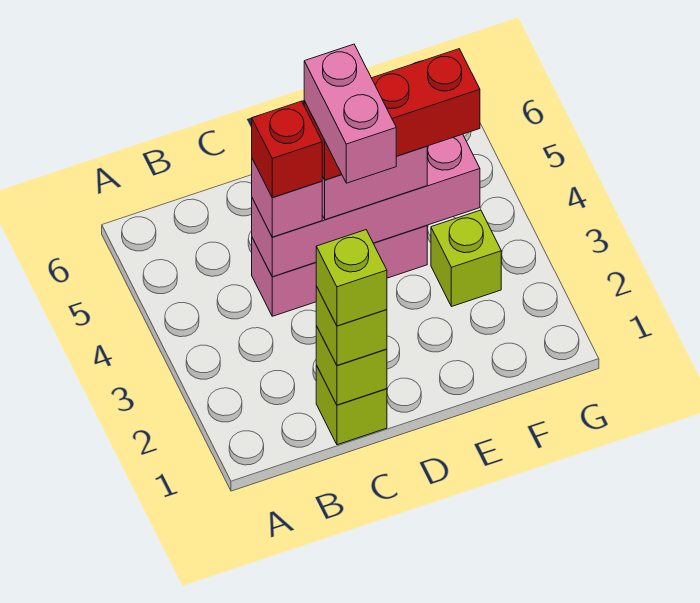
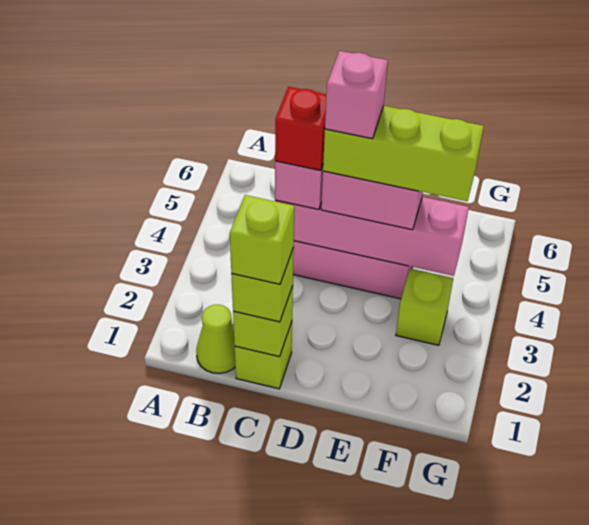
none -> lime 1x1 cone [196,305,235,373]
pink 1x2 brick [304,44,397,183] -> pink 1x1 brick [325,51,388,139]
red 1x3 brick [304,49,480,180] -> lime 1x3 brick [323,106,484,201]

